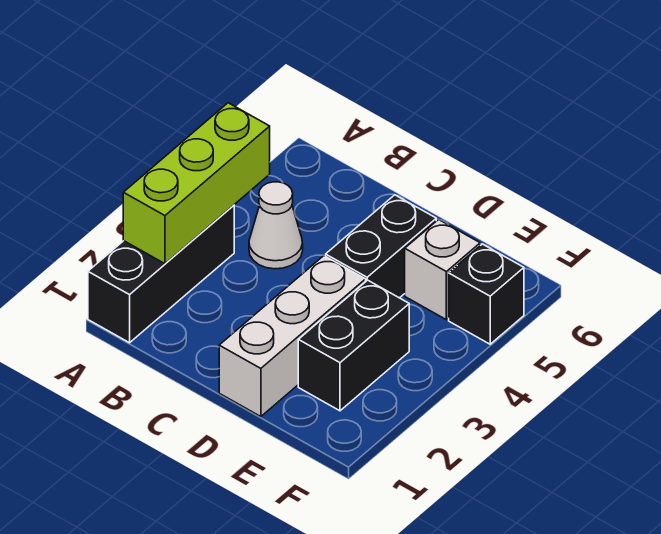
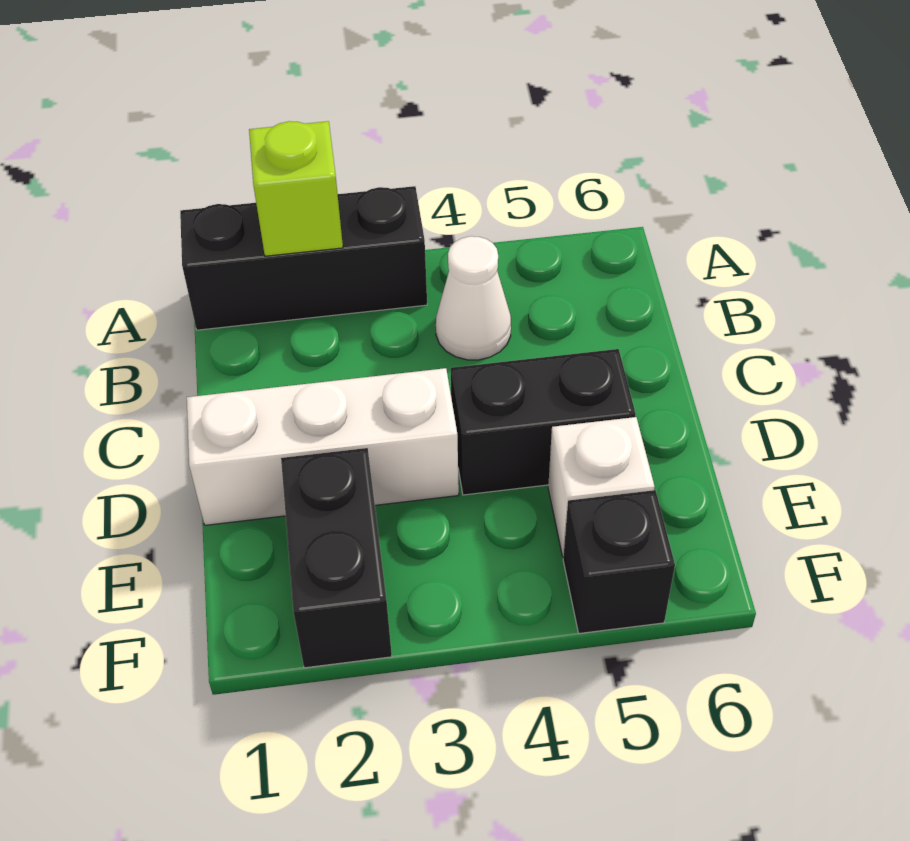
lime 1x3 brick [123,103,270,264] -> lime 1x1 brick [249,121,343,256]
black 1x2 brick [298,280,409,411] -> black 1x2 brick turned to [281,448,392,668]

